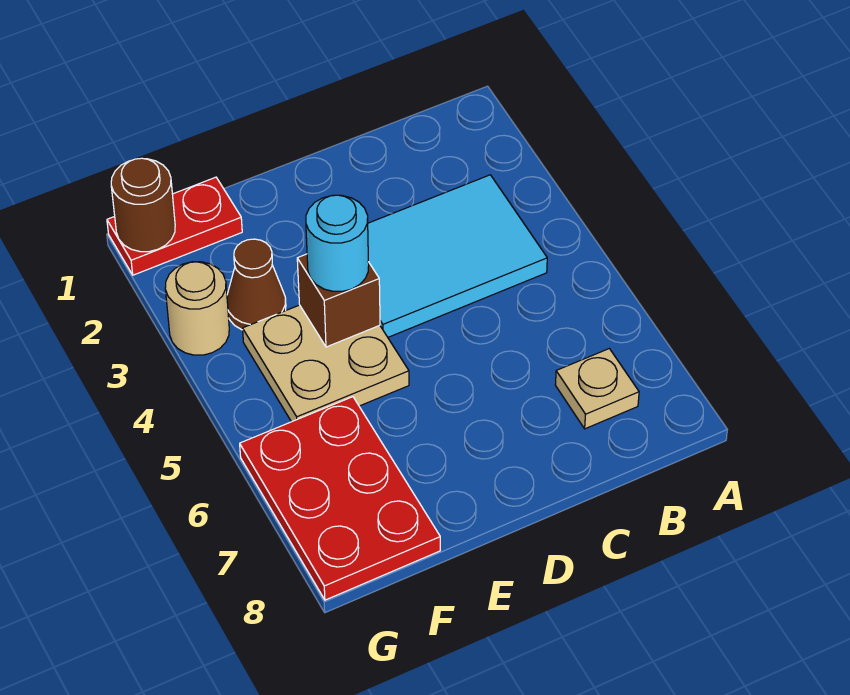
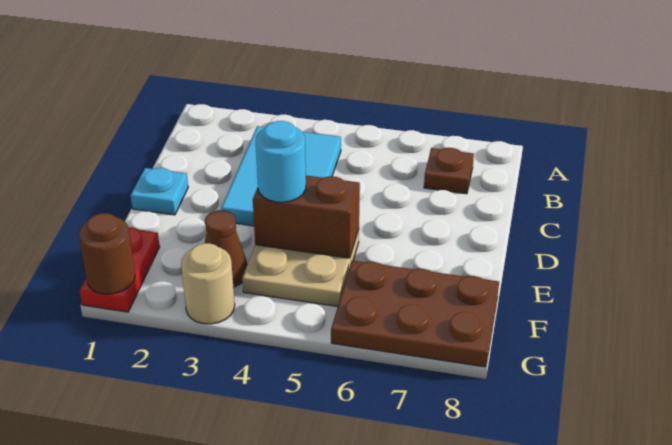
tan 1x1 plate [555,349,639,429] -> brown 1x1 plate [424,148,474,194]
none -> cyan 1x1 plate [131,168,188,215]
brown 1x1 brick [297,254,380,347] -> brown 1x2 brick [253,176,360,258]
red 2x3 plate [240,397,440,600] -> brown 2x3 plate [331,261,499,367]

